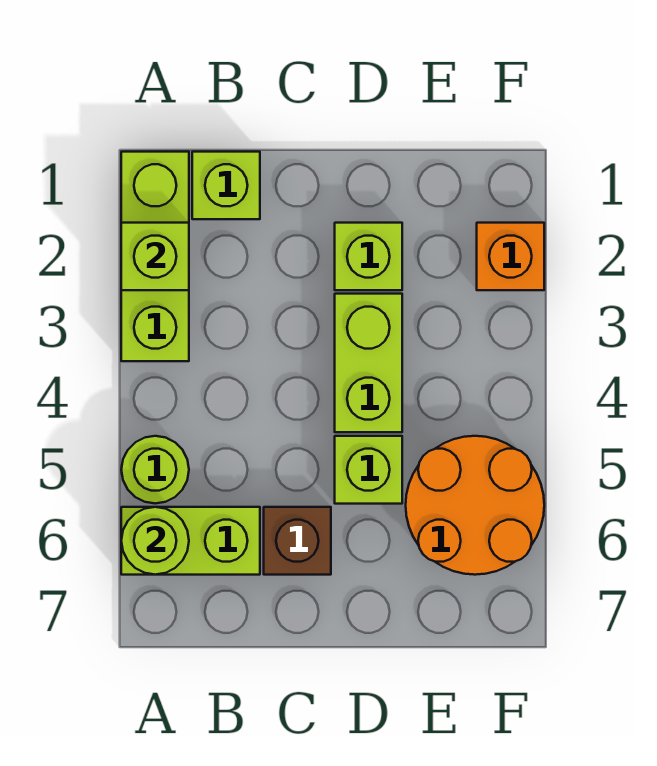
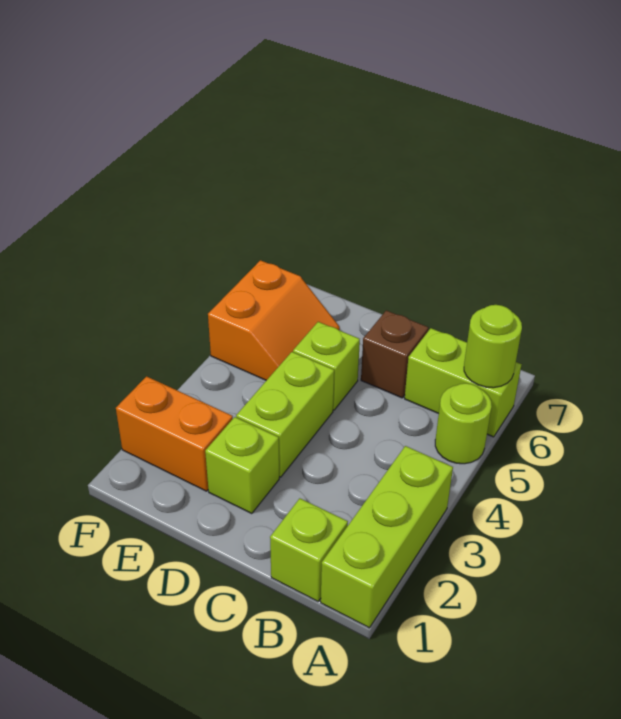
lime 1x1 brick [121,223,189,290] -> none
orange 2x2 round brick [406,436,544,575] -> orange 2x2 slope [208,260,340,380]
orange 1x1 brick [477,223,544,290] -> orange 1x2 brick [116,376,233,491]

